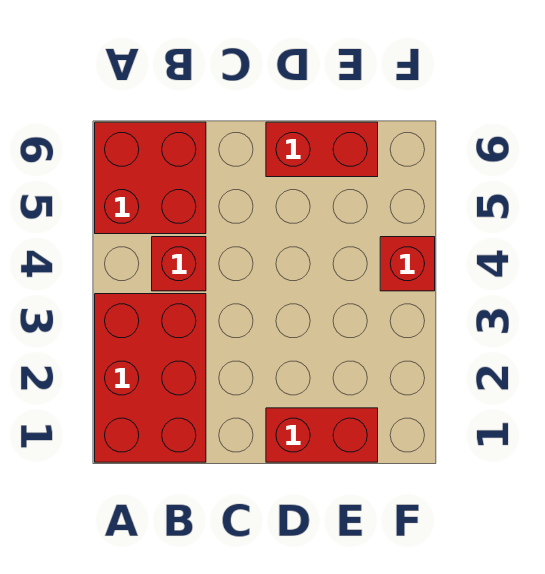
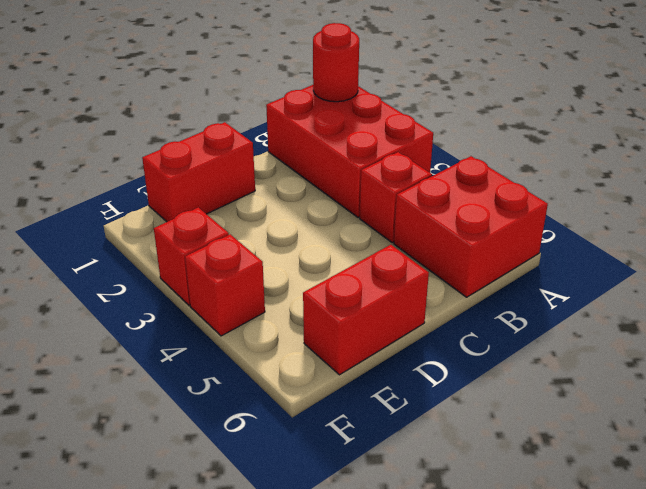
none -> red 1x1 round brick [313,23,359,102]
none -> red 1x1 brick [154,207,229,305]

